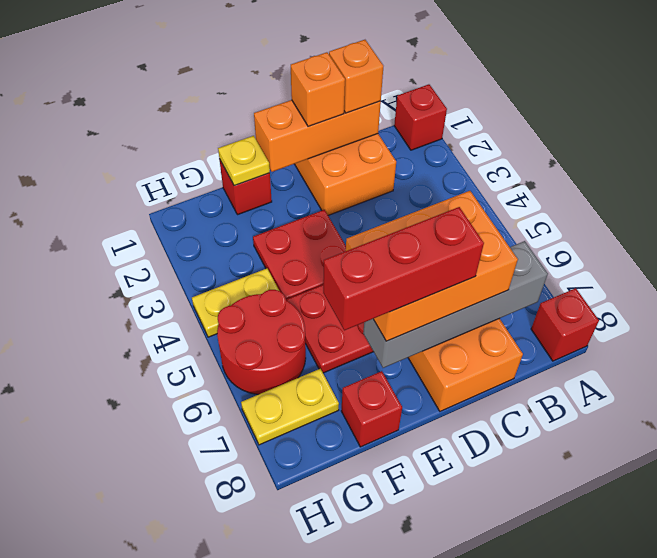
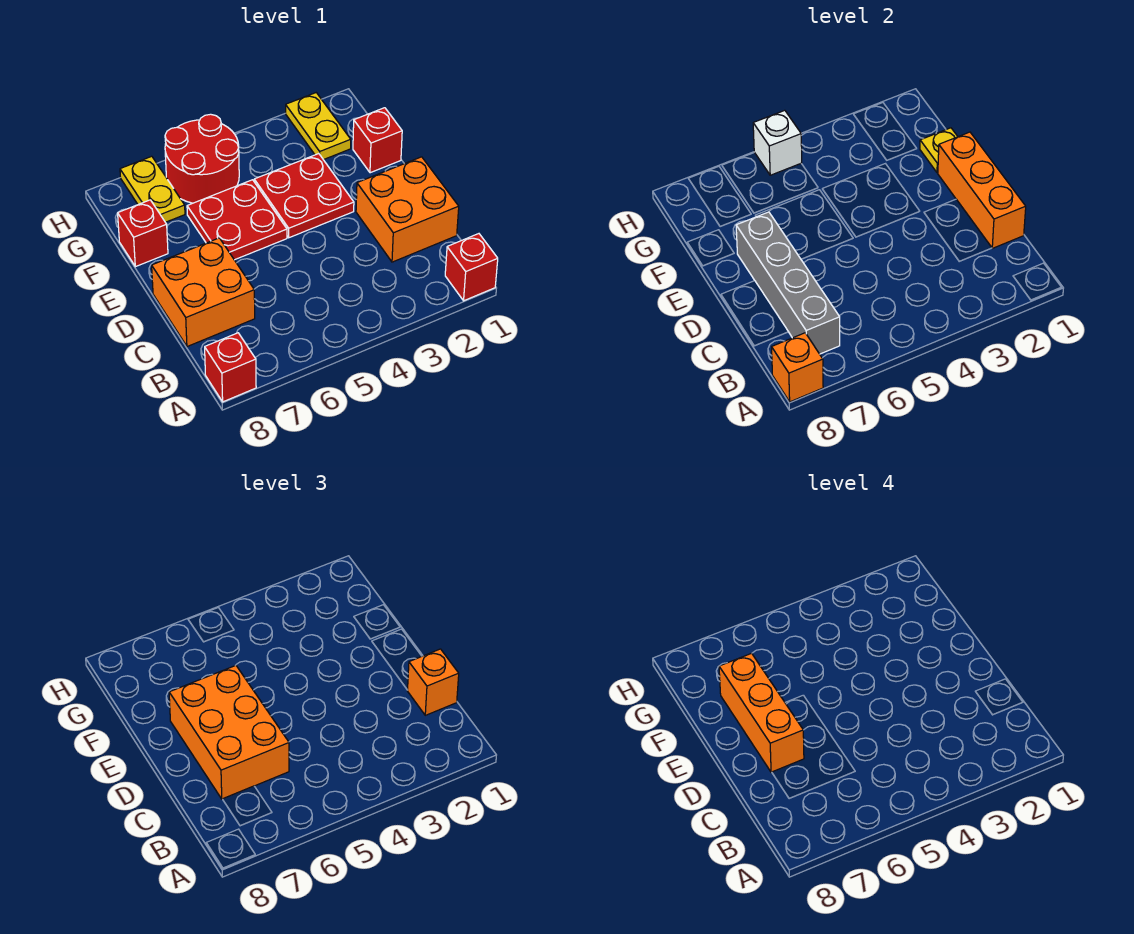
orange 1x1 brick [291,52,345,127] -> orange 1x1 brick moved to [772,333,823,402]
red 1x3 brick [323,207,484,330] -> orange 1x3 brick [719,653,804,772]
yellow 1x2 plate [192,268,279,337] -> yellow 1x2 plate moved to [286,93,351,160]
none -> white 1x1 brick [753,110,802,175]

